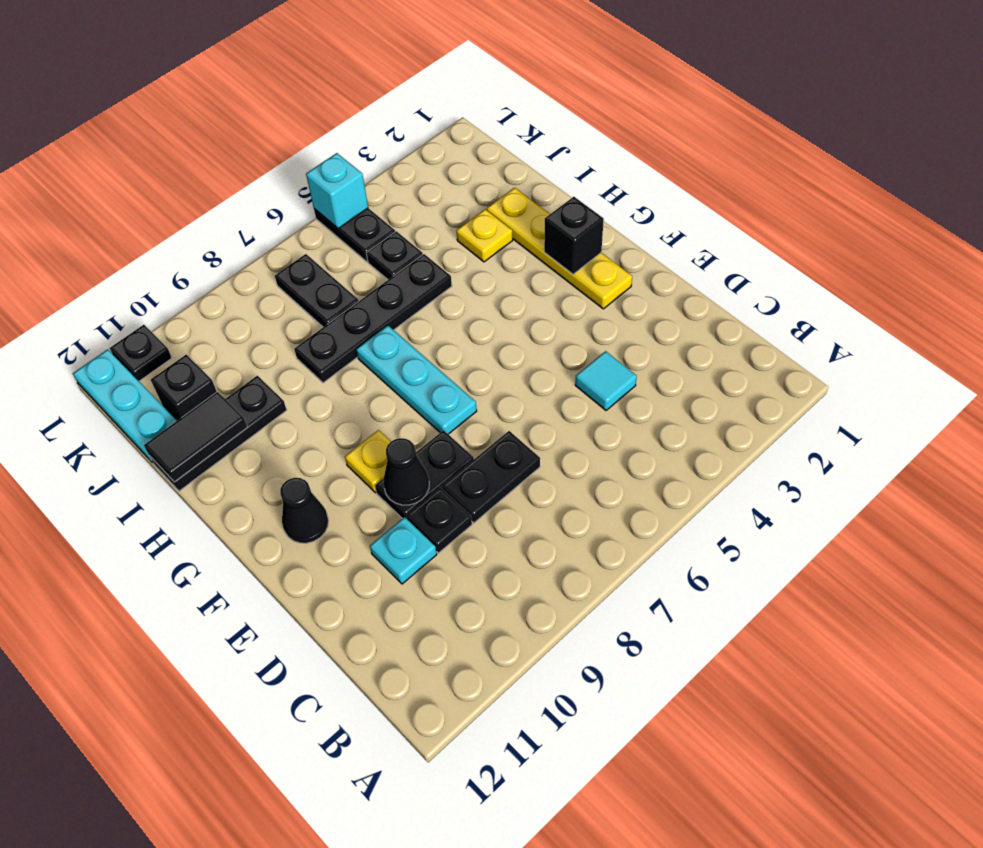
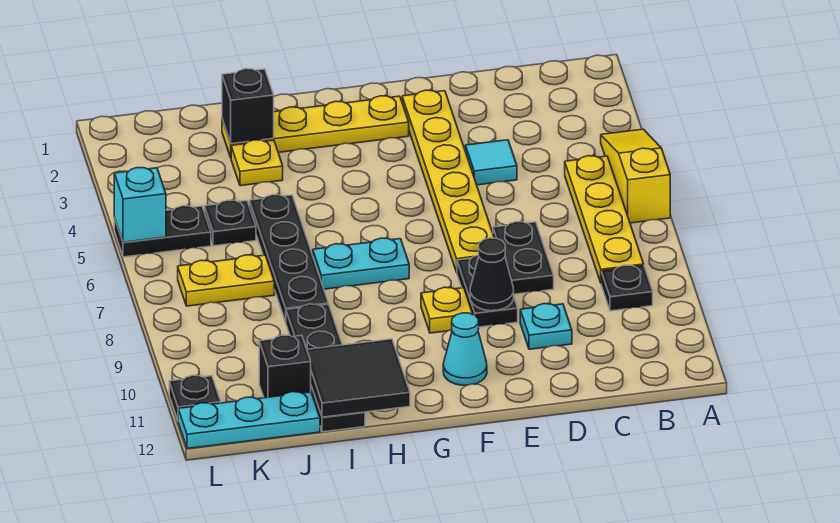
none -> yellow 1x3 slope [601,129,670,223]
none -> yellow 1x4 plate [565,156,644,282]
black 1x1 plate [407,487,472,553] -> black 1x1 plate moved to [601,265,653,311]
none -> yellow 1x6 plate [402,90,494,272]
cyan 1x3 plate [356,325,477,434] -> cyan 1x2 plate [313,238,409,289]
black 1x1 cone [280,478,329,543] -> cyan 1x1 cone [443,313,487,385]
black 1x1 brick [544,197,604,274] -> black 1x1 brick moved to [222,69,274,144]
black 1x3 plate [150,376,287,491] -> black 1x4 plate [286,304,365,432]
black 1x2 tile [144,392,247,482] -> black 2x2 tile [307,339,410,417]
black 1x2 plate [275,254,359,327] -> yellow 1x2 plate [178,255,274,306]

